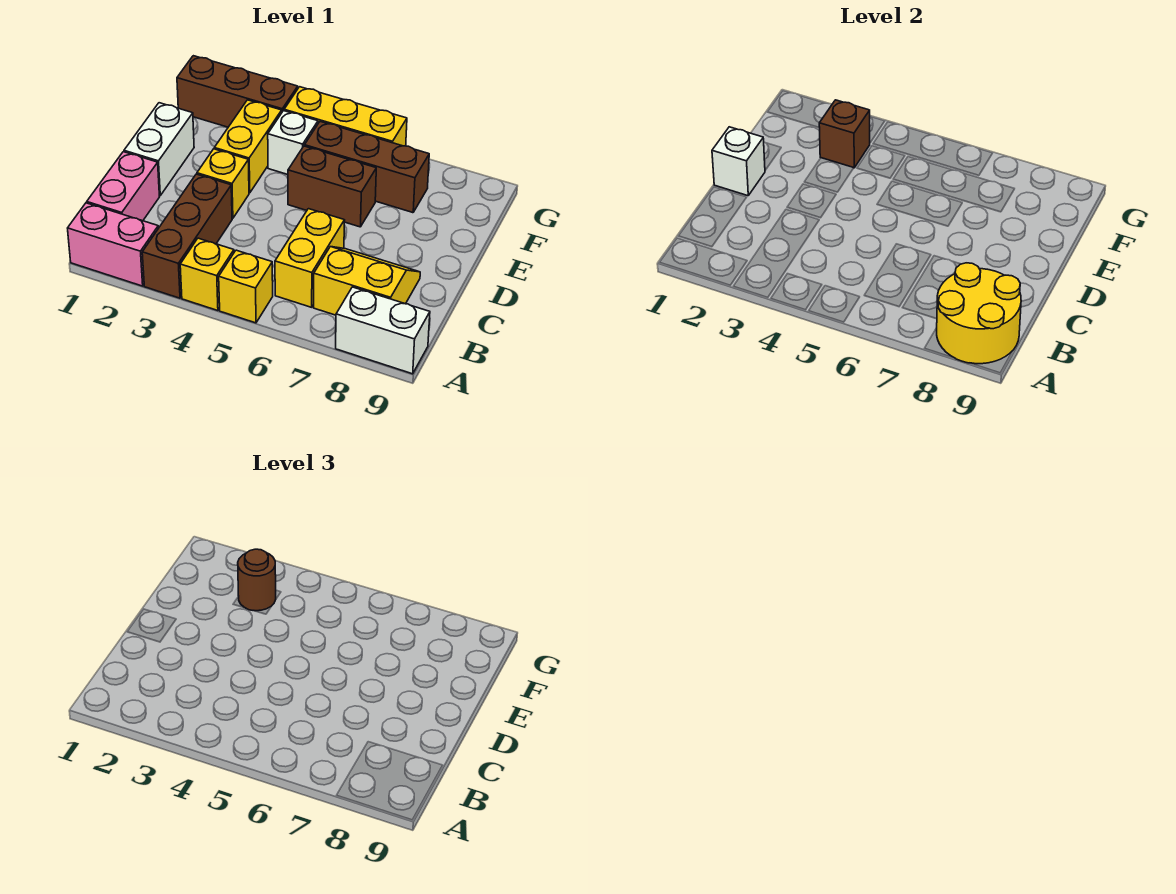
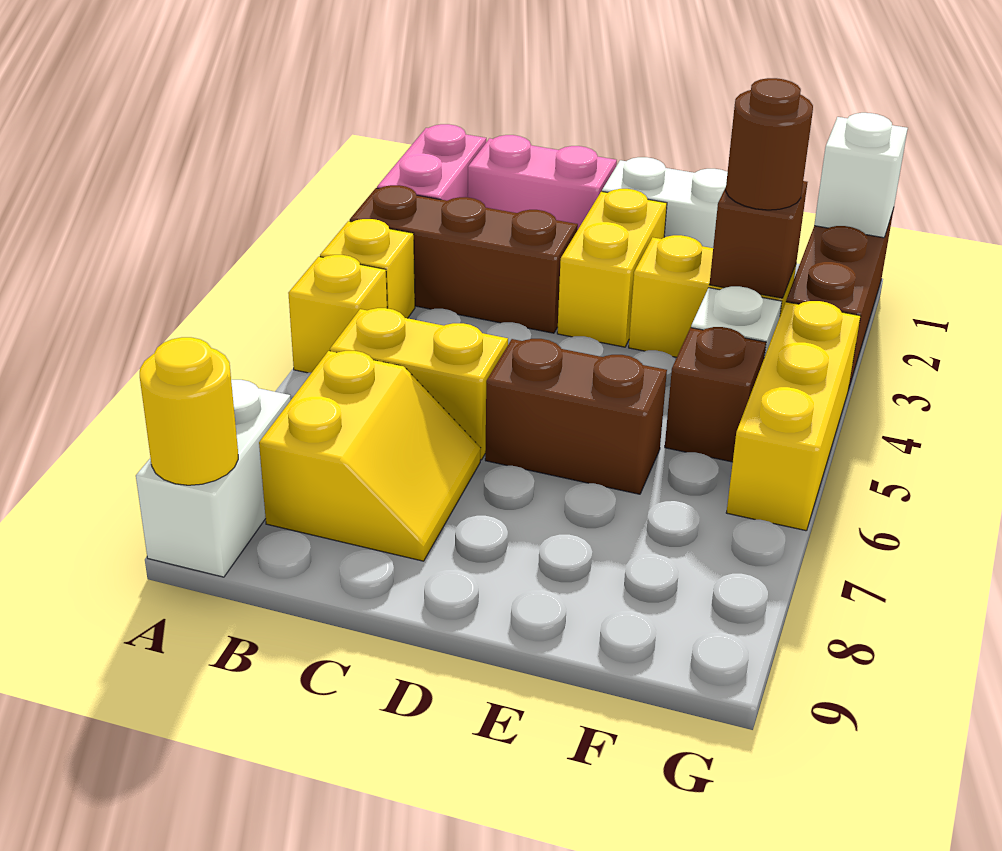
yellow 2x2 round brick [937,263,1021,364] -> yellow 1x1 round brick [140,337,238,485]
white 1x1 brick [712,127,765,196] -> white 1x1 brick moved to [814,113,908,238]
yellow 1x1 brick [197,149,249,218] -> yellow 1x2 brick [557,189,667,347]
brown 1x2 brick [288,146,376,227] -> brown 1x2 brick turned to [485,339,667,494]
brown 1x3 brick [304,122,429,213] -> brown 1x1 brick [665,327,766,462]

